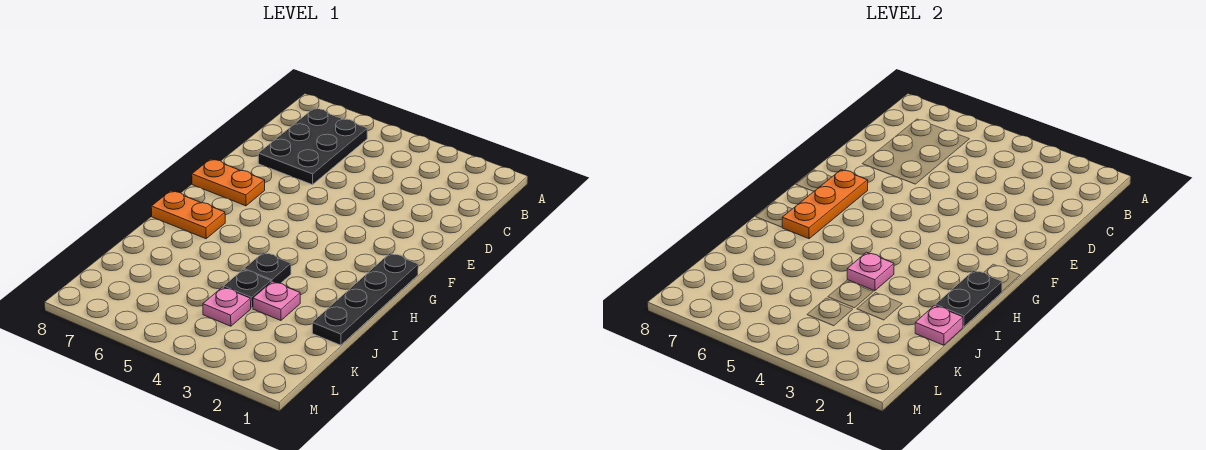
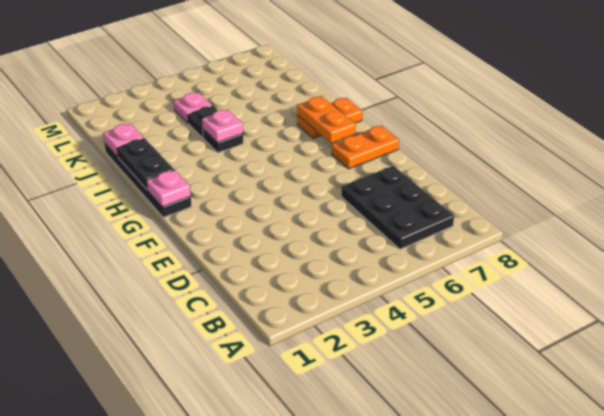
orange 1x3 plate [782,170,868,239] -> orange 1x2 plate [297,96,356,143]
pink 1x1 plate [253,281,300,320] -> pink 1x1 plate moved to [146,170,191,207]

